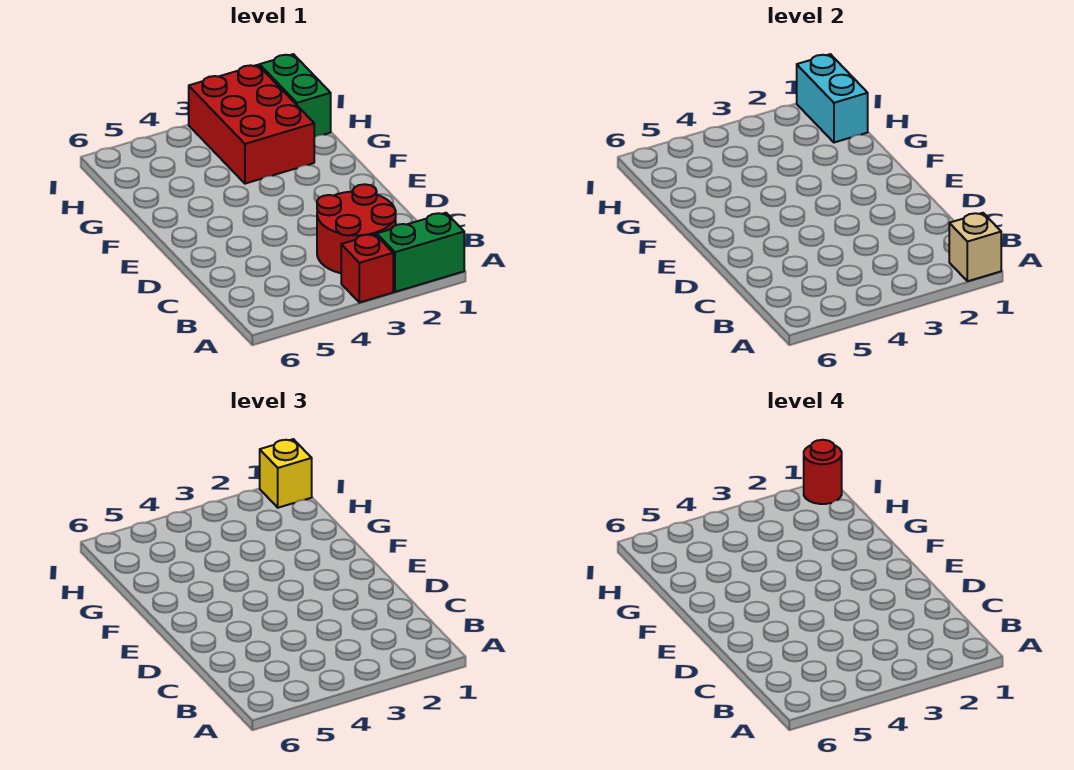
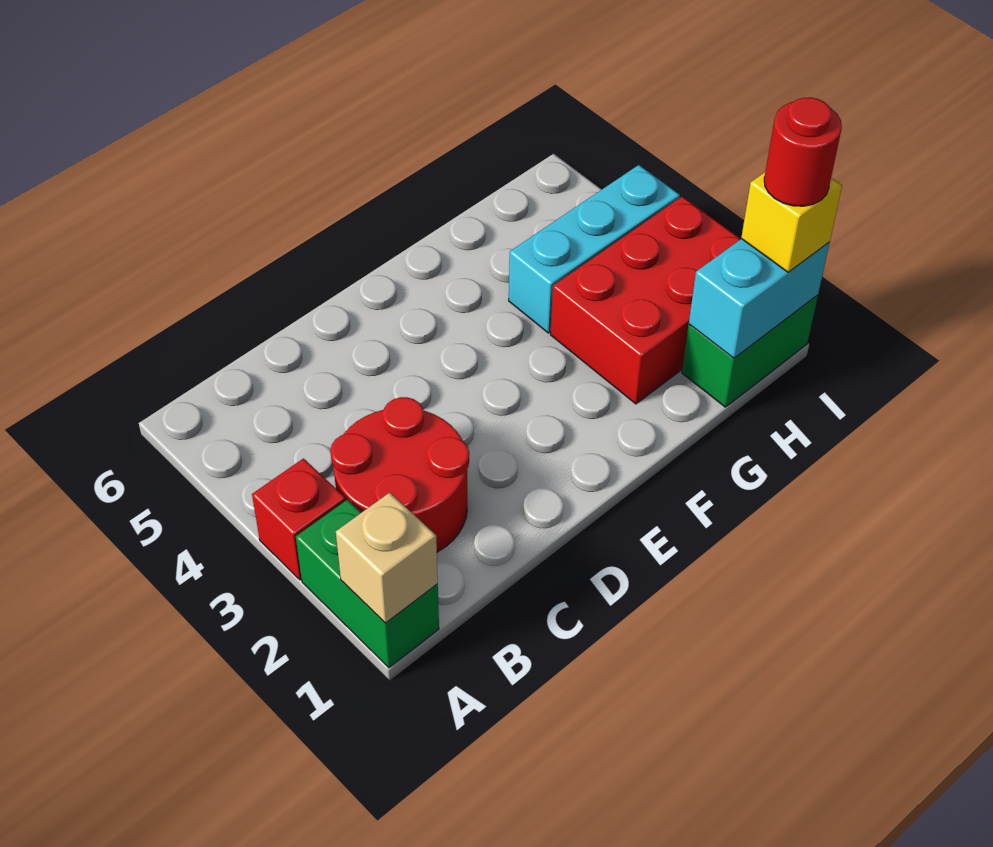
none -> cyan 1x3 brick [509,165,680,333]

